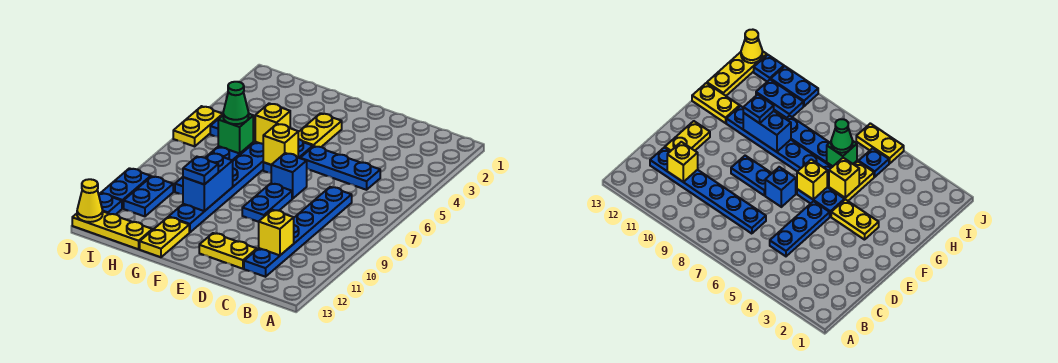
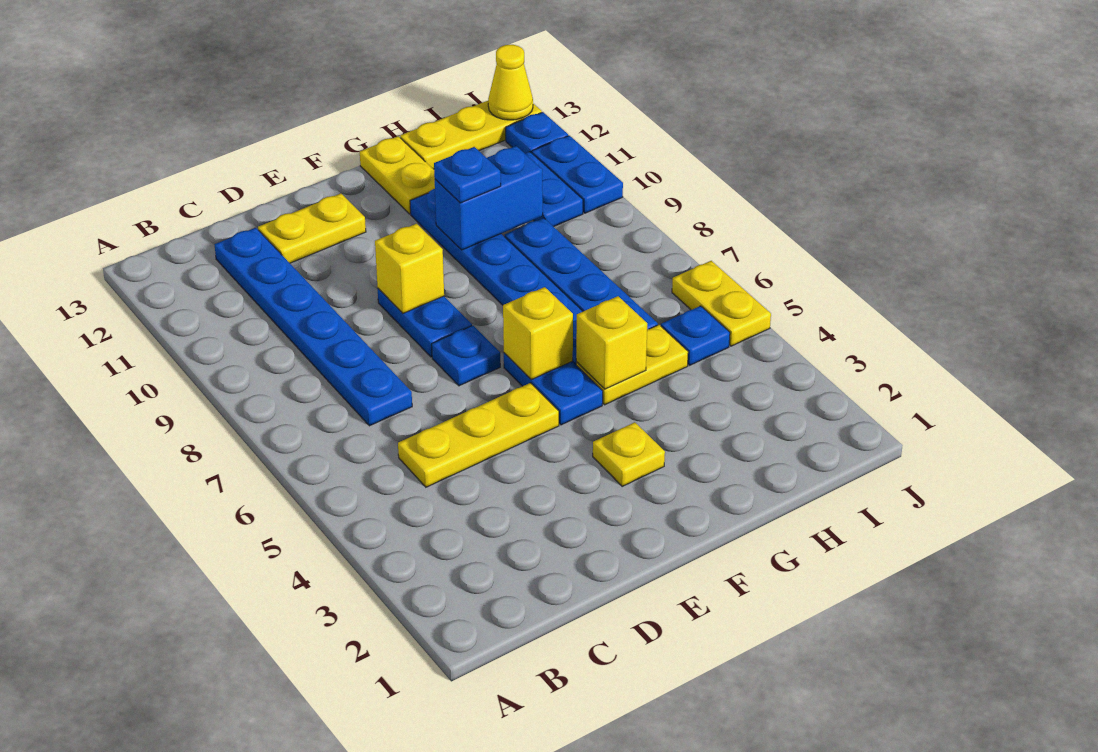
blue 1x3 plate [301,146,380,190] -> yellow 1x3 plate [398,383,559,487]
yellow 1x1 brick [259,210,294,255] -> yellow 1x1 brick moved to [375,224,444,313]
blue 1x1 brick [271,153,307,199] -> blue 1x1 plate [432,326,500,386]
yellow 1x2 plate [298,113,342,147] -> yellow 1x1 plate [593,422,665,486]
blue 1x2 brick [183,153,233,211] -> blue 1x2 brick turned to [435,146,543,250]
green 1x1 brick [218,114,253,154] -> none
green 1x1 cone [223,82,249,124] -> none

